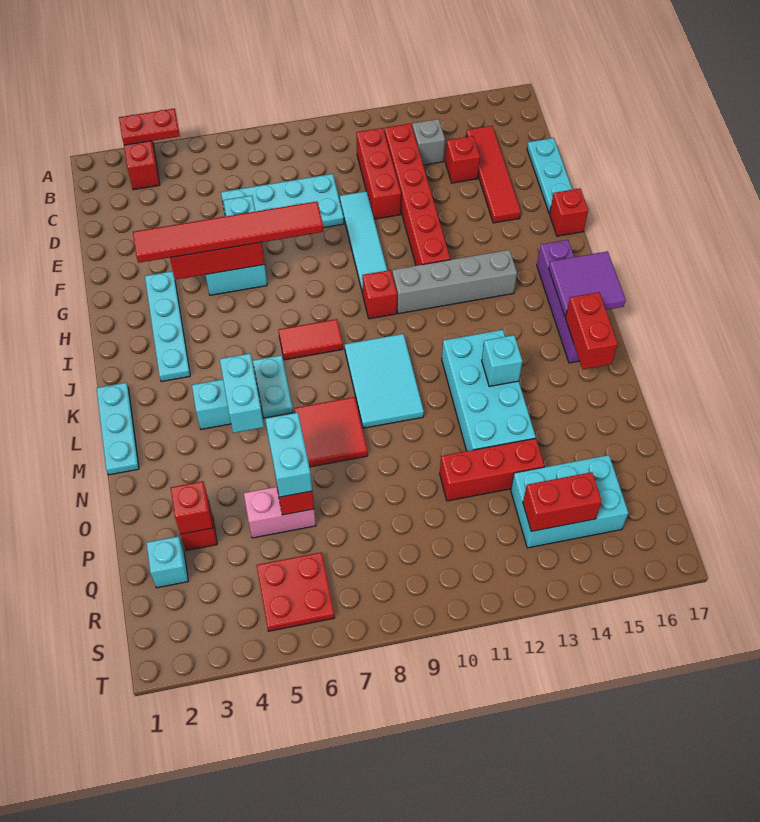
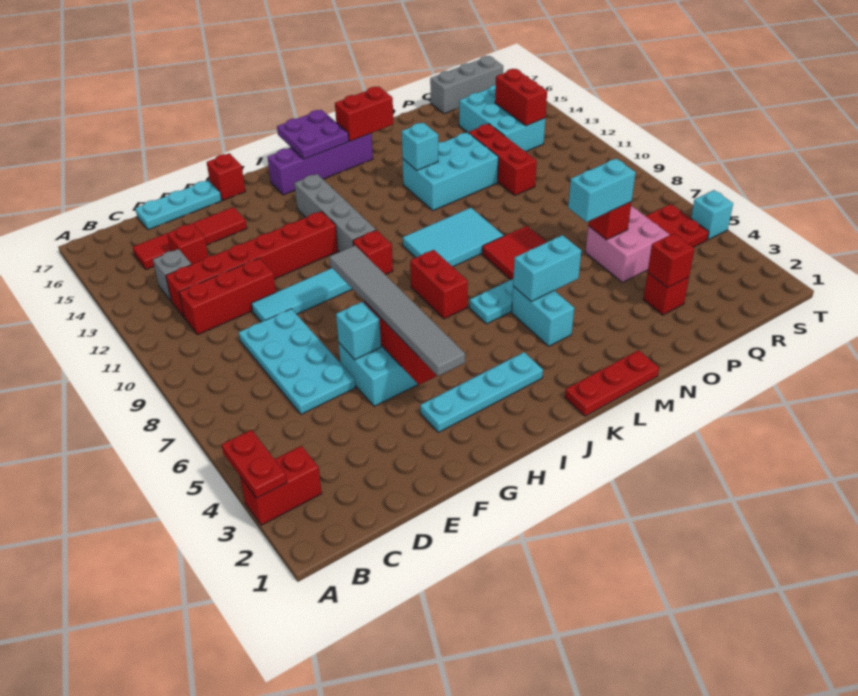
red 1x6 tile [133,201,323,263] -> grey 1x6 tile [329,246,465,376]
red 1x2 tile [278,319,343,360] -> red 1x2 brick [410,250,468,319]
purple 2x2 tile [549,251,626,317] -> purple 2x2 plate [277,110,349,159]
cyan 1x3 plate [97,383,139,475] -> red 1x3 plate [565,350,659,416]
cyan 2x4 brick [442,330,536,451] -> cyan 2x3 brick [402,132,498,211]
pink 1x2 brick [244,487,316,538] -> pink 2x2 brick [585,206,669,282]
cyan 1x1 brick [146,536,188,588] -> cyan 1x1 brick moved to [691,190,733,240]
none -> grey 1x3 brick [430,56,503,114]

